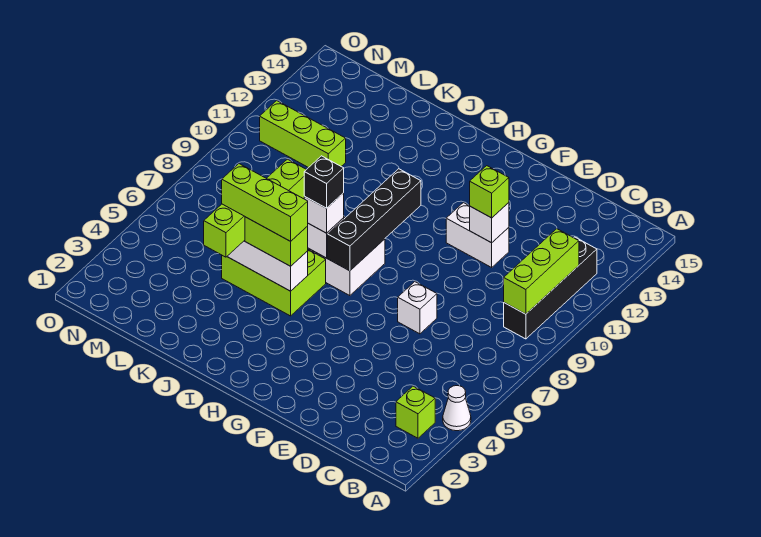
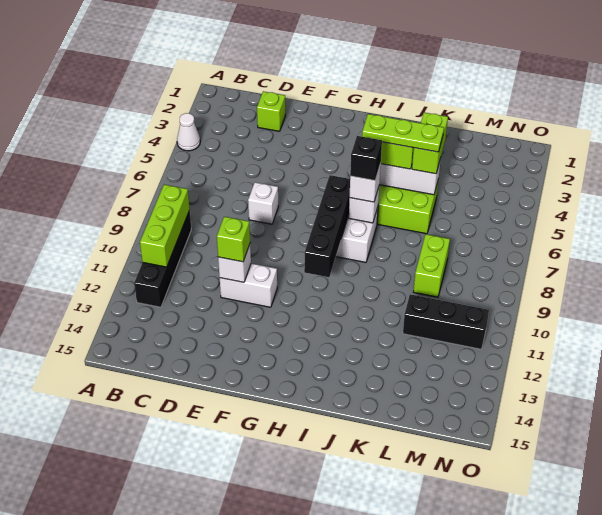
lime 1x1 brick [396,386,435,438] -> lime 1x1 brick moved to [257,91,285,131]
lime 1x3 brick [222,164,308,241] -> lime 1x3 plate [362,114,444,152]
lime 1x3 brick [260,101,346,168] -> black 1x3 brick [403,294,489,349]

